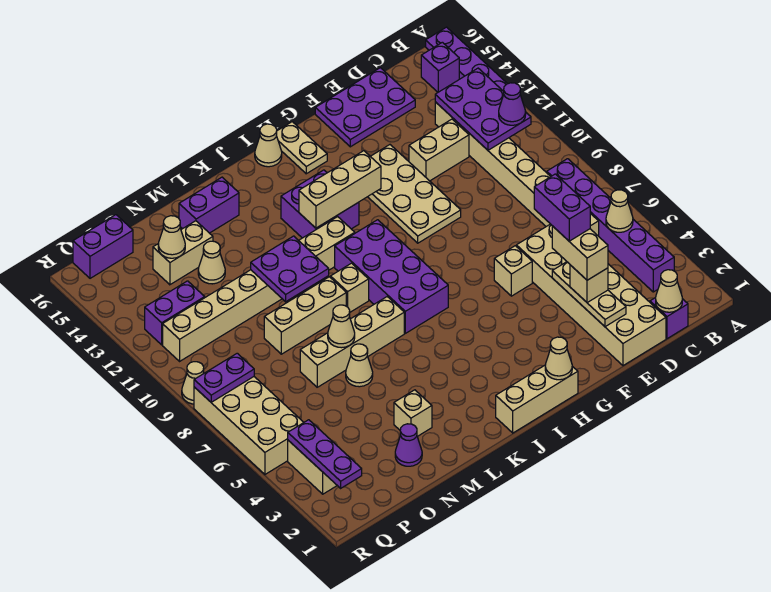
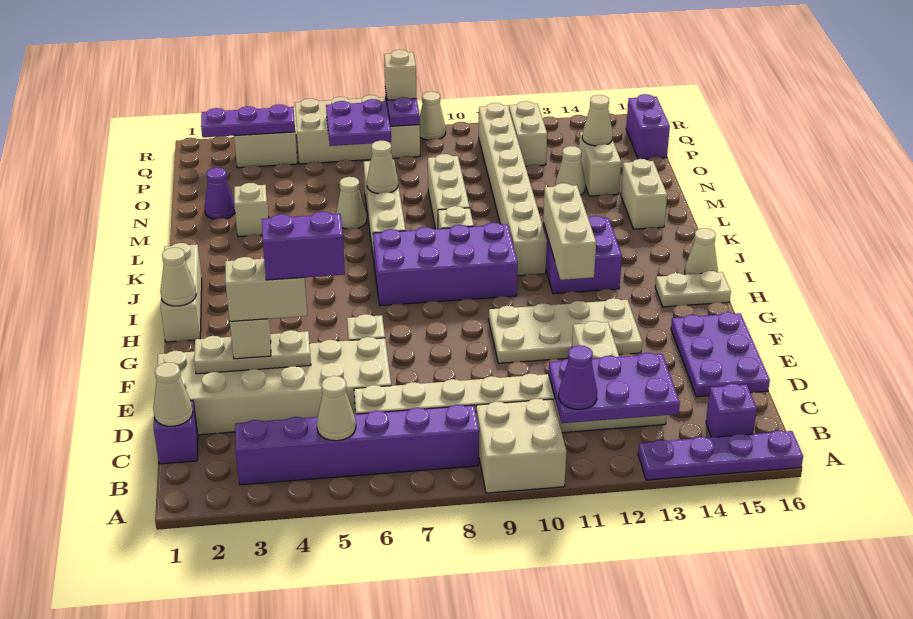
none -> tan 2x2 brick [476,399,566,493]
purple 2x2 plate [251,236,329,302] -> purple 2x2 plate moved to [326,99,391,146]
purple 1x2 brick [179,177,239,233] -> tan 1x2 brick [621,159,667,229]
purple 1x2 brick [145,281,205,345] -> tan 1x2 brick [509,101,547,166]
none -> tan 1x1 brick [384,50,417,100]

